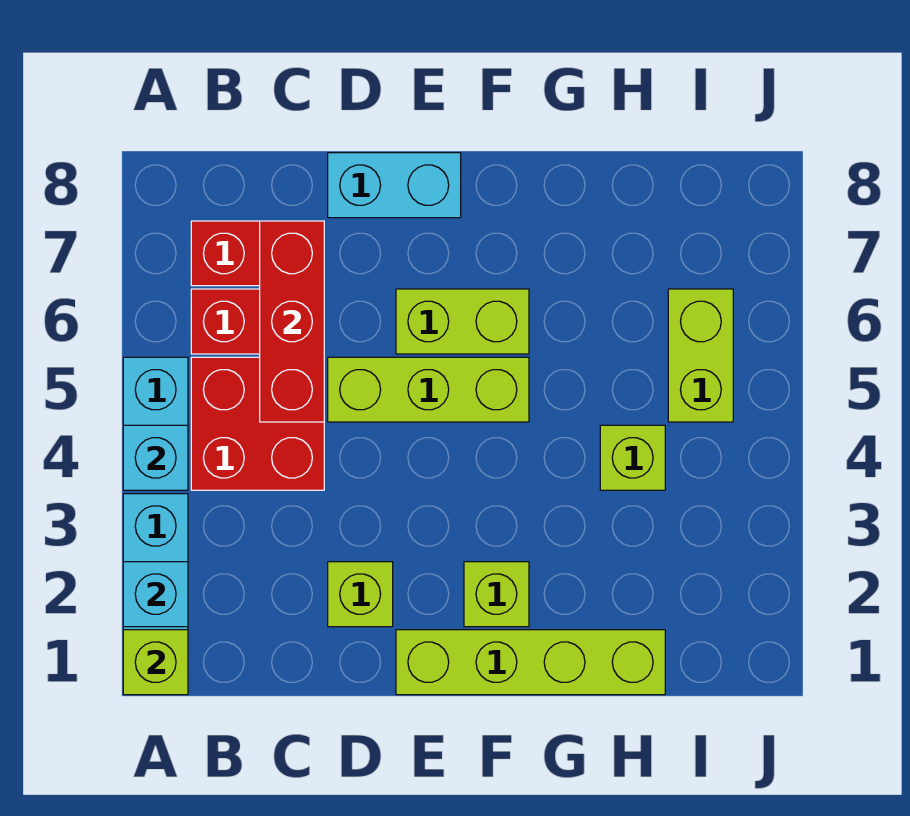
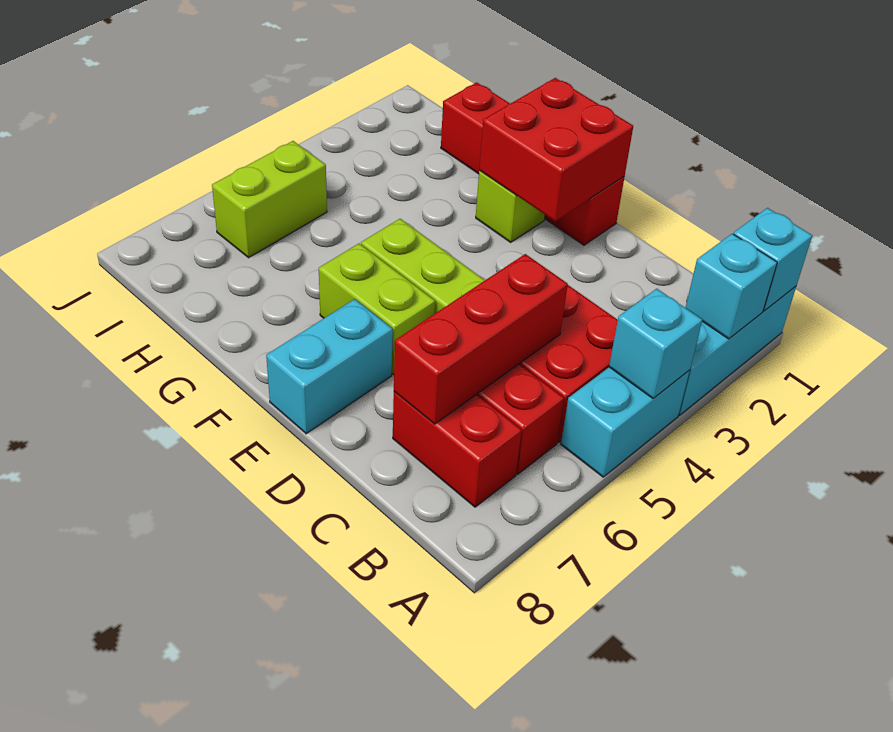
lime 1x1 brick [123,630,188,695] -> cyan 1x1 brick [733,208,812,311]
lime 1x1 brick [328,562,393,627] -> none
cyan 1x2 brick [328,153,461,218] -> cyan 1x2 brick turned to [266,299,393,434]
lime 1x4 brick [396,630,665,695] -> red 1x4 brick [441,82,624,245]
none -> red 2x2 brick [479,78,633,221]
lime 1x1 brick [600,425,665,490] -> none

